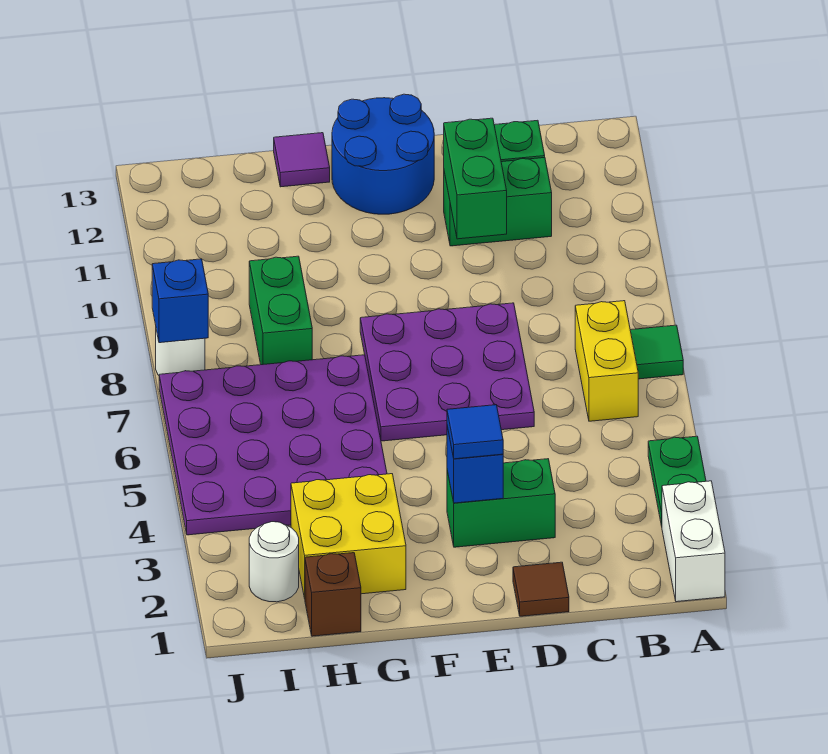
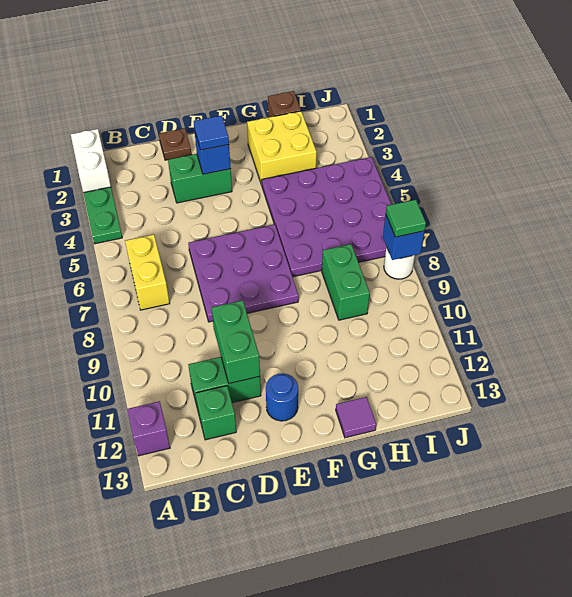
green 1x1 tile [630,325,683,379] -> green 1x1 tile moved to [386,200,426,237]
none -> purple 1x1 brick [127,401,170,456]
brown 1x1 tile [513,562,569,616] -> brown 1x1 plate [159,128,191,160]
blue 2x2 round brick [332,94,434,214] -> blue 1x1 round brick [266,373,298,421]
white 1x1 round brick [249,522,299,602] -> none

